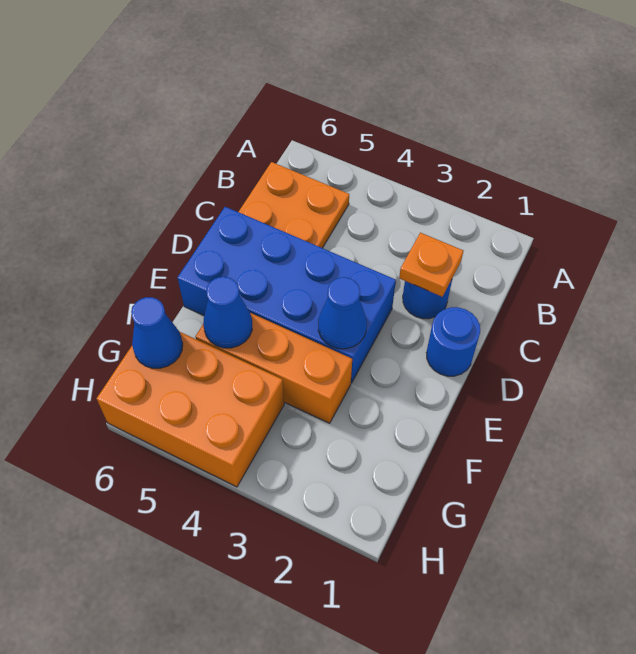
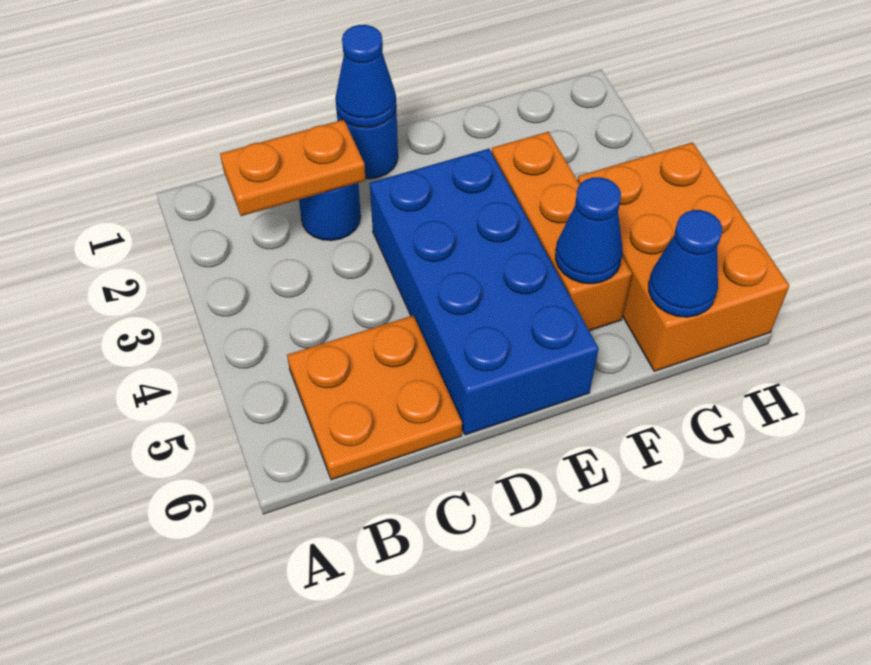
orange 1x1 plate [399,233,463,297] -> orange 1x2 plate [220,120,366,216]
blue 1x1 cone [318,277,367,349] -> blue 1x1 cone moved to [335,25,396,128]

